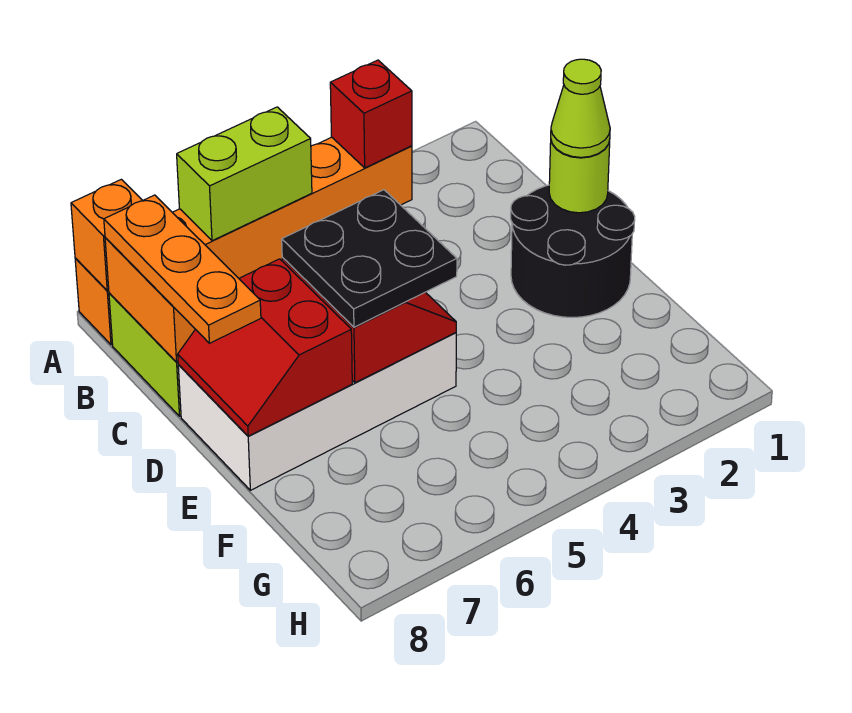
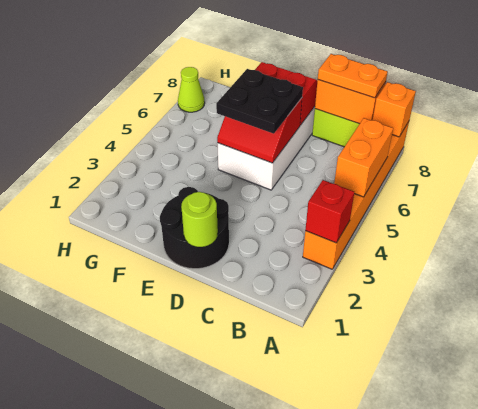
lime 1x2 brick [177,107,312,241] -> orange 1x2 brick [334,118,393,197]
orange 1x3 plate [104,195,261,343] -> orange 1x2 plate [318,54,388,98]
lime 1x1 cone [551,59,610,157] -> lime 1x1 cone moved to [178,67,205,112]

